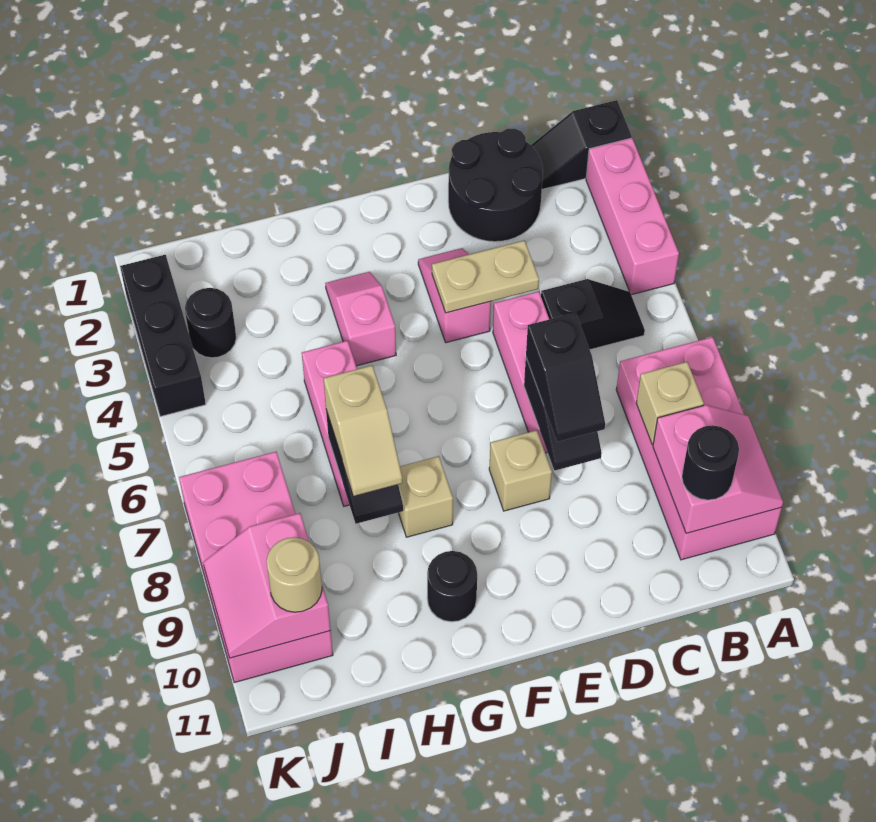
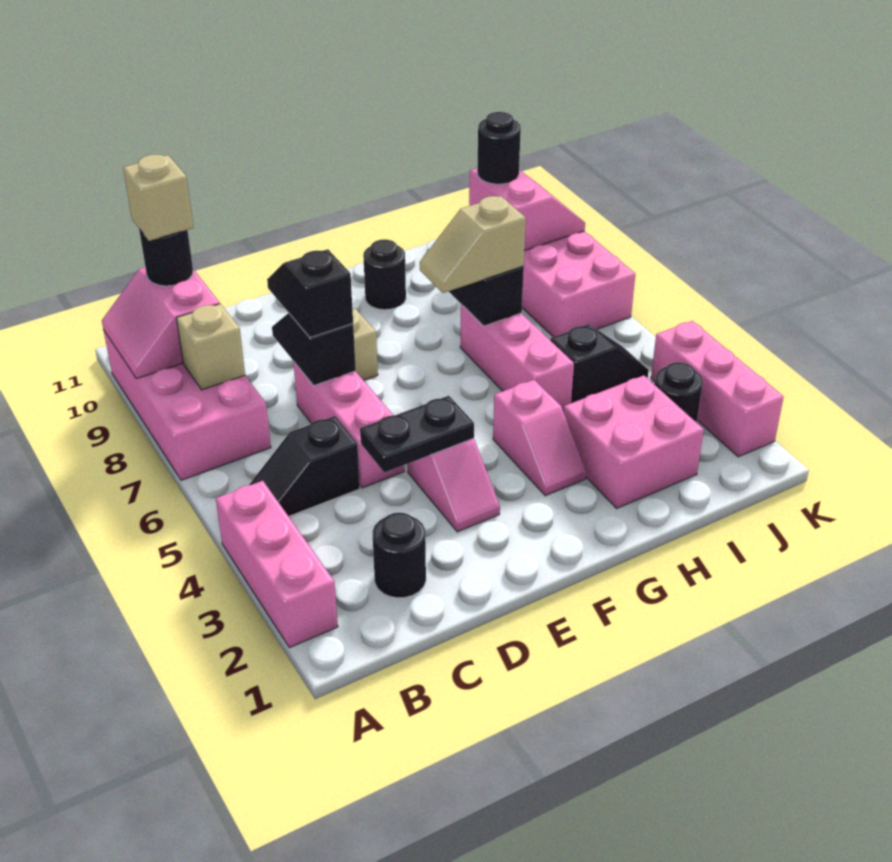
black 1x2 slope [531,100,632,189] -> black 1x2 slope moved to [550,324,649,403]
black 2x2 round brick [448,129,543,242] -> black 1x1 round brick [373,513,426,598]
tan 1x2 plate [432,241,539,313] -> black 1x2 plate [360,396,474,472]
tan 1x1 brick [398,456,453,537] -> tan 1x1 brick moved to [123,155,194,241]
none -> pink 2x2 brick [564,375,704,508]
tan 1x2 slope [324,366,402,496] -> tan 1x2 slope turned to [420,196,526,293]
tan 1x1 round brick [267,537,322,612] -> black 1x1 round brick [477,112,521,184]
black 1x3 brick [120,255,206,417] -> pink 1x3 brick [651,321,784,457]

